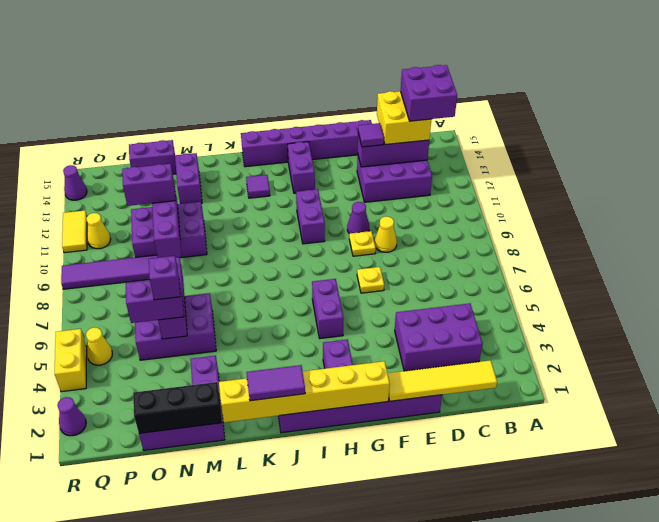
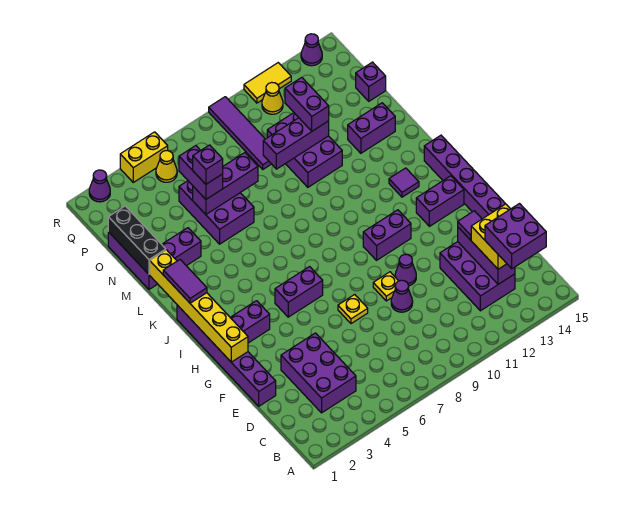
yellow 1x4 tile [388,360,497,401] -> none
yellow 1x1 cone [374,217,397,252] -> purple 1x1 cone [391,280,413,312]
purple 1x2 brick [129,140,176,174] -> purple 1x1 brick [356,62,386,101]

